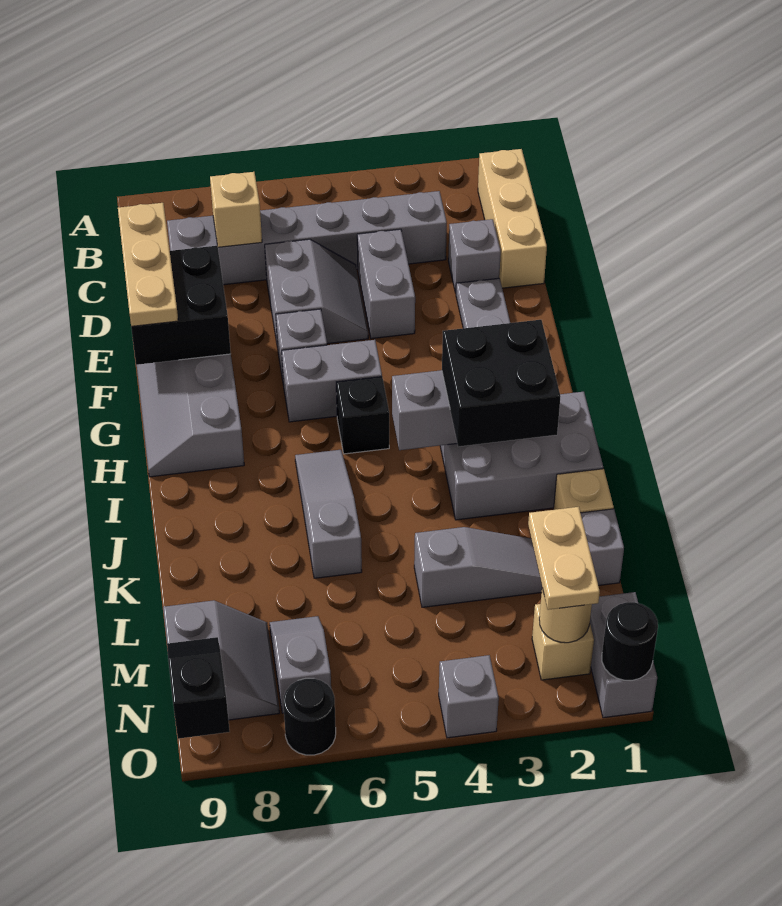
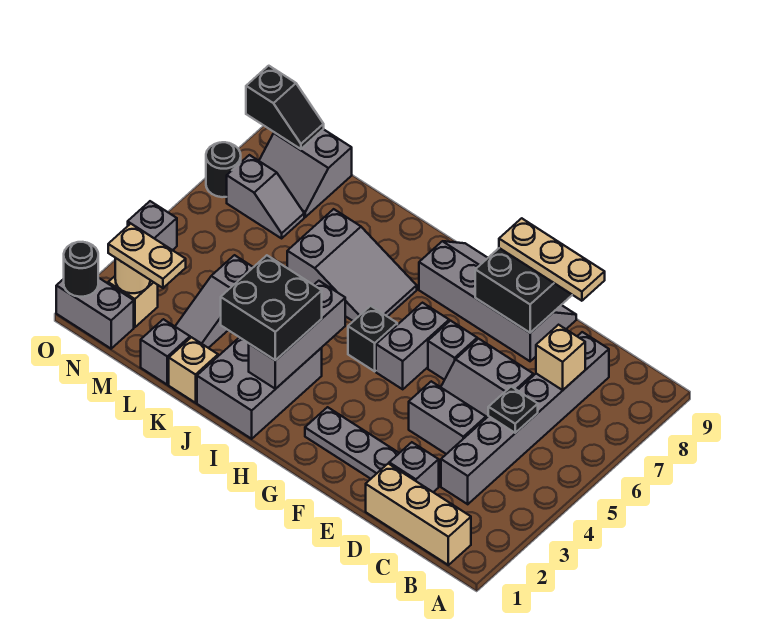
none -> black 1x1 plate [488,387,538,433]
grey 1x3 slope [295,450,362,578] -> grey 2x3 slope [287,209,417,321]

